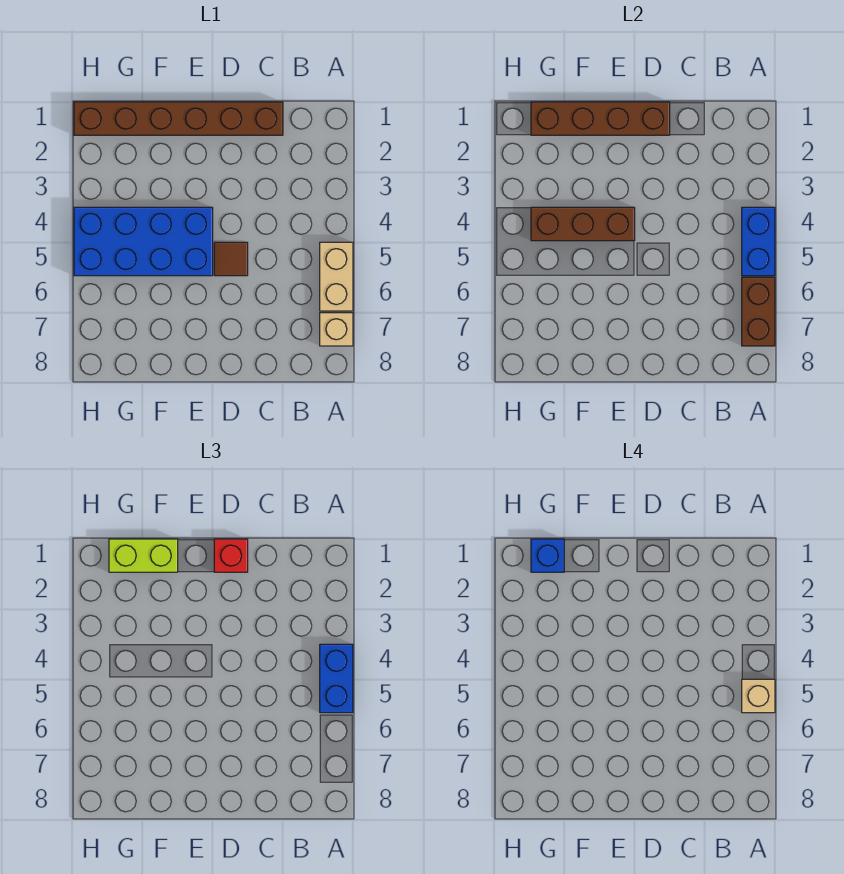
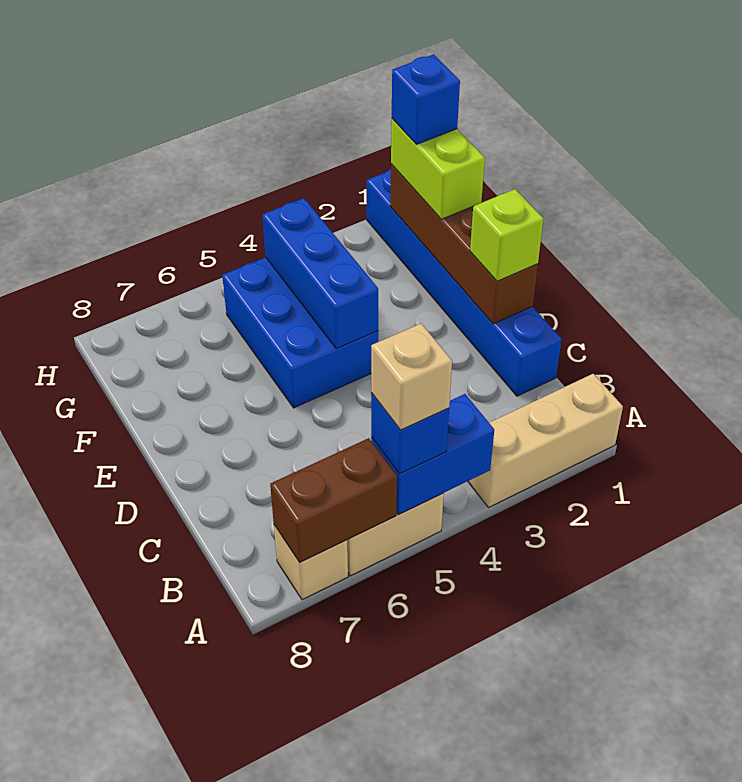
none -> tan 1x3 brick [468,374,623,507]
blue 1x2 brick [320,644,353,713] -> blue 1x1 brick [371,393,449,474]
brown 1x6 brick [74,102,283,135] -> blue 1x6 brick [367,169,562,396]
red 1x1 brick [214,539,248,572] -> lime 1x1 brick [470,189,543,281]
brown 1x1 tile [214,242,248,276] -> none
blue 2x4 brick [74,207,213,276] -> blue 2x3 brick [222,257,378,408]
brown 1x3 brick [531,207,635,241] -> blue 1x3 brick [262,198,378,349]

